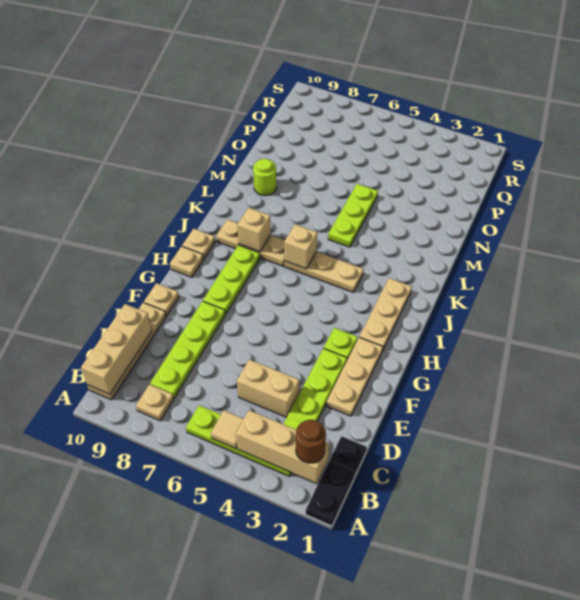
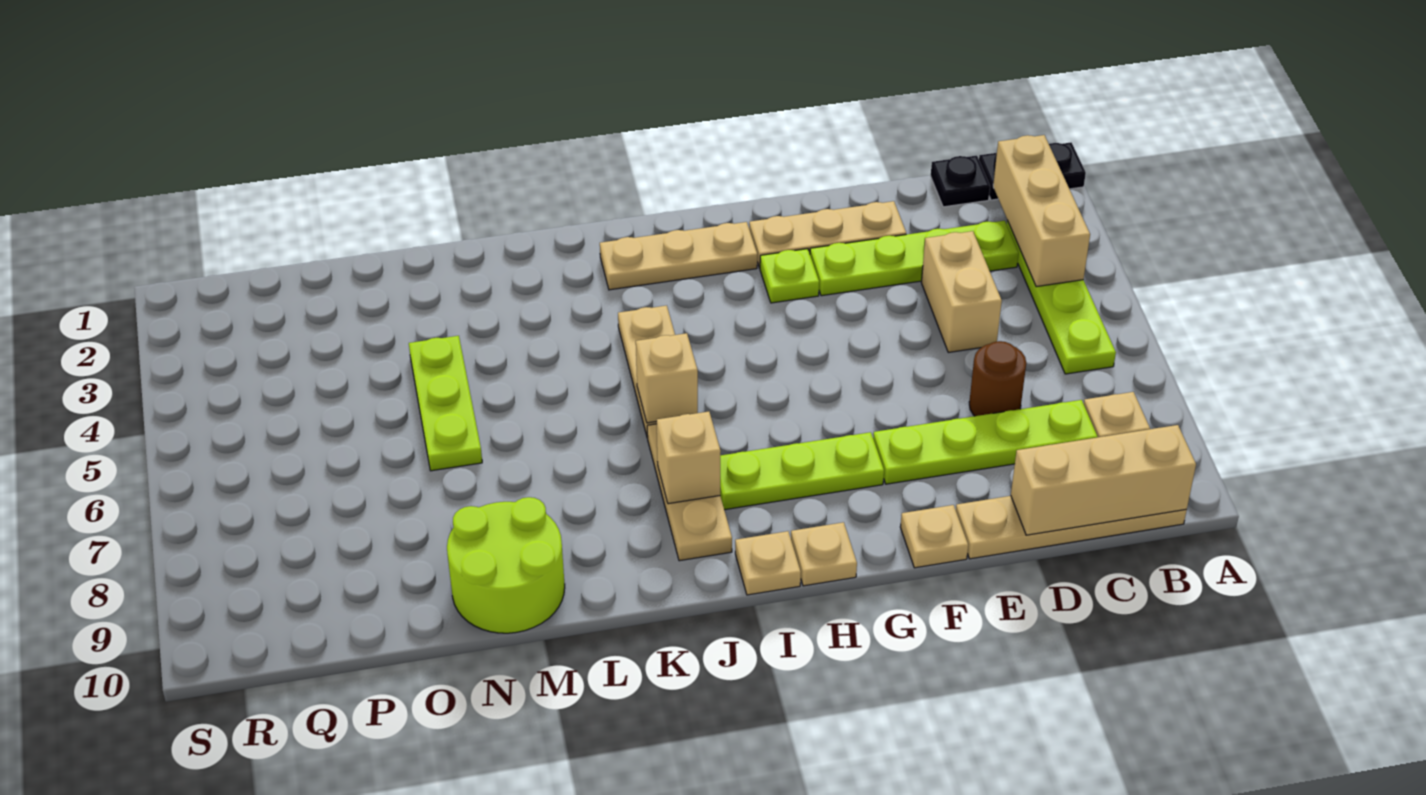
brown 1x1 round brick [296,420,326,463] -> brown 1x1 round brick moved to [969,341,1026,416]
tan 1x1 tile [211,411,243,448] -> none
lime 1x3 plate [328,184,378,247] -> lime 1x3 plate turned to [409,336,482,471]
lime 1x1 round brick [253,159,277,196] -> lime 2x2 round brick [447,497,565,633]

